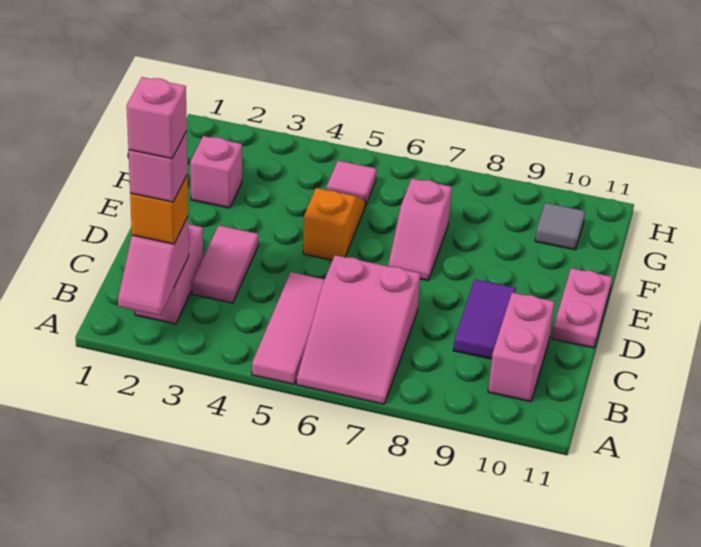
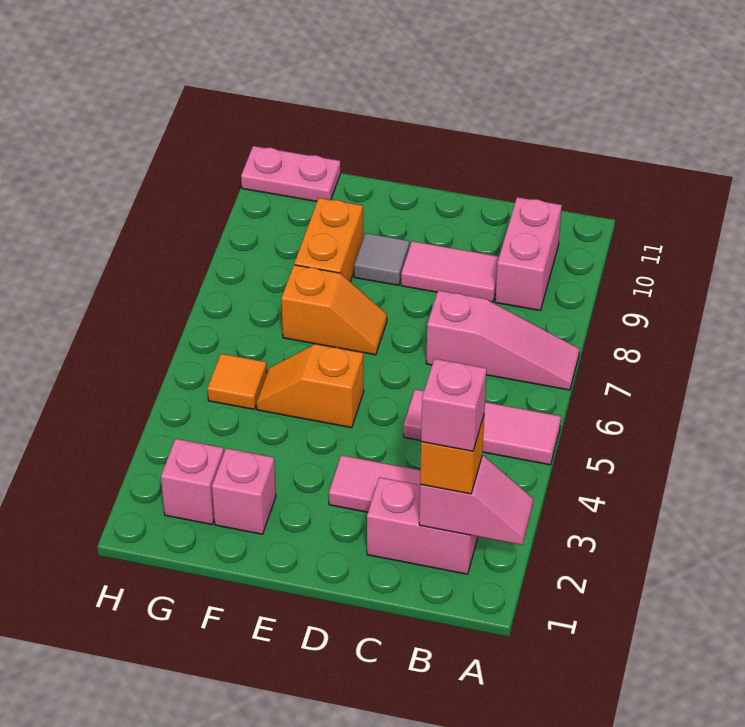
pink 2x3 slope [297,255,420,404] -> pink 1x3 slope [426,290,579,390]
pink 1x1 brick [127,77,187,159] -> pink 1x1 brick moved to [161,439,224,524]
pink 1x2 brick [488,293,554,402] -> pink 1x2 brick turned to [495,197,562,310]
purple 1x2 tile [453,279,516,359] -> pink 1x2 tile [401,241,499,302]
pink 1x2 plate [552,268,612,348] -> pink 1x2 plate moved to [241,146,341,201]
pink 1x2 slope [388,179,452,280] -> orange 1x2 slope [281,265,387,355]
none -> orange 1x2 brick [294,198,363,282]
pink 1x1 tile [327,161,376,206] -> orange 1x1 tile [207,354,267,409]
grey 1x1 tile [535,203,585,250] -> grey 1x1 tile moved to [354,233,409,285]

